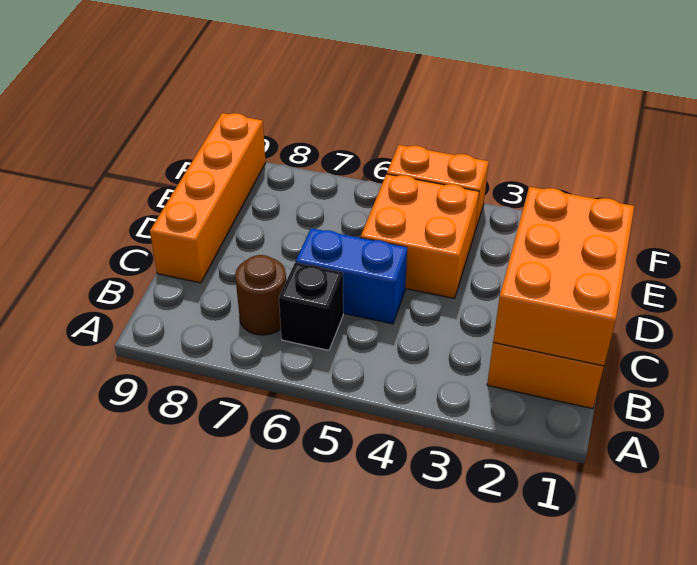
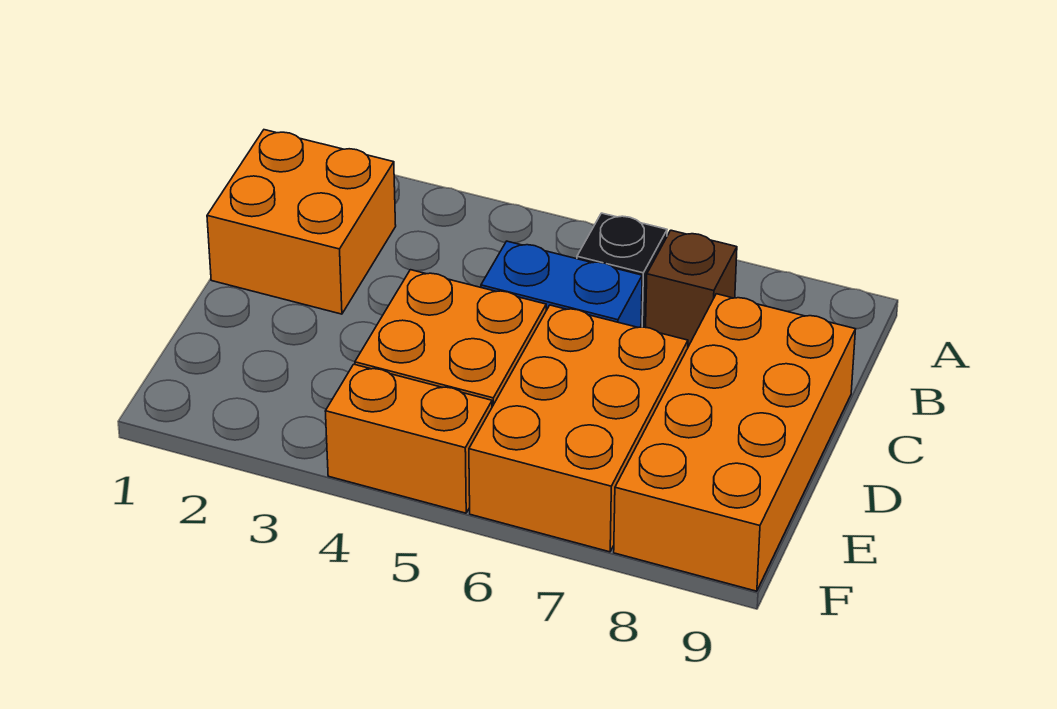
orange 2x3 brick [493,187,634,366] -> orange 2x3 brick moved to [469,305,688,552]
brown 1x1 round brick [235,255,286,335] -> brown 1x1 brick [646,230,737,347]
orange 1x4 brick [150,113,266,283] -> orange 2x4 brick [614,294,855,591]

